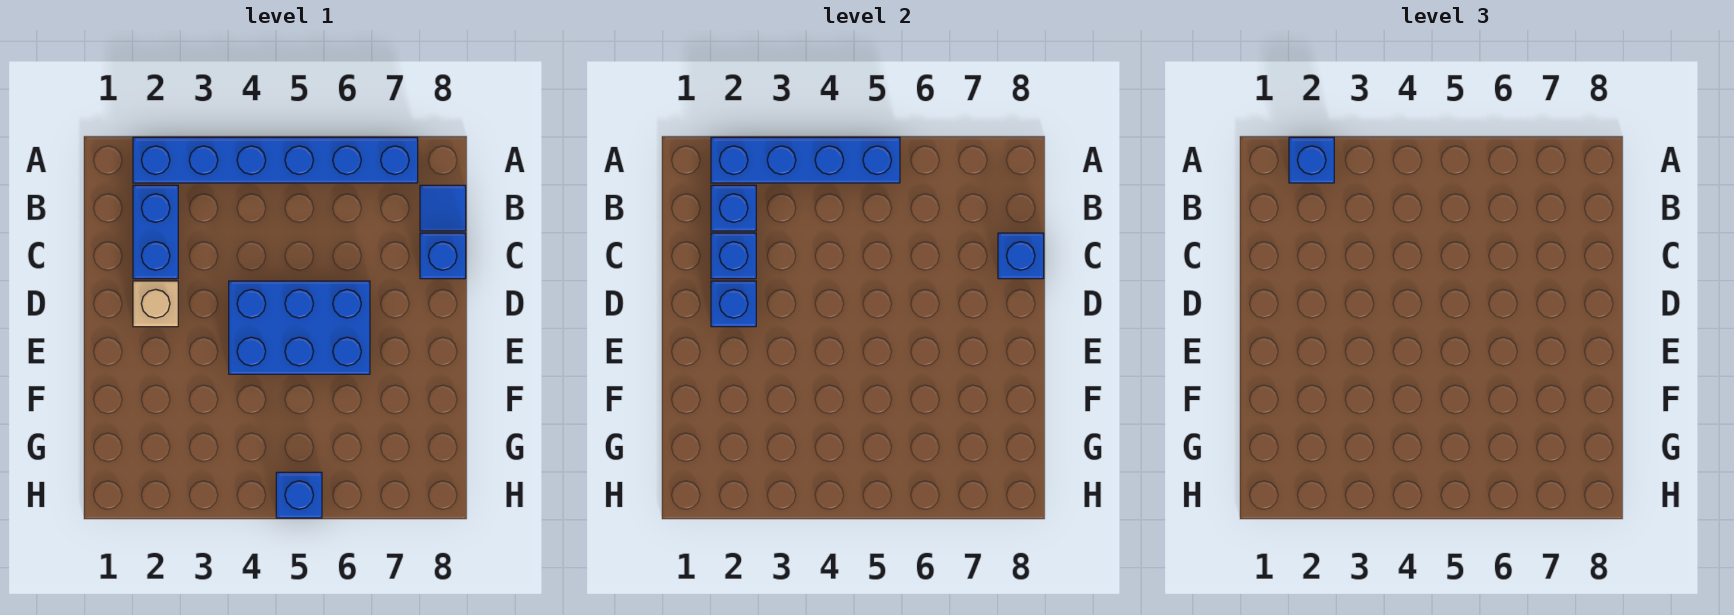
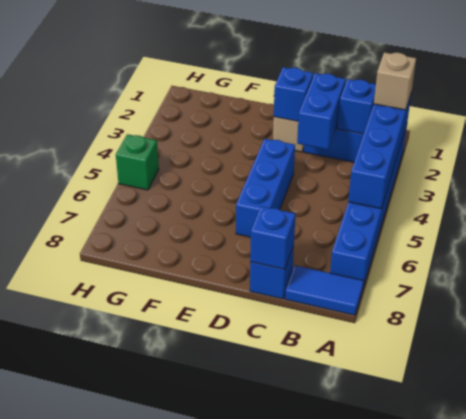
blue 1x1 brick [1289,137,1334,183] -> tan 1x1 brick [374,52,416,110]
blue 1x1 tile [420,185,466,231] -> blue 1x2 tile [285,265,364,315]
blue 1x1 brick [711,233,756,279] -> blue 1x2 brick [297,73,346,150]
blue 2x3 brick [229,281,370,374] -> blue 1x3 brick [236,139,295,237]
blue 1x1 brick [276,472,322,518] -> green 1x1 brick [116,134,159,190]

